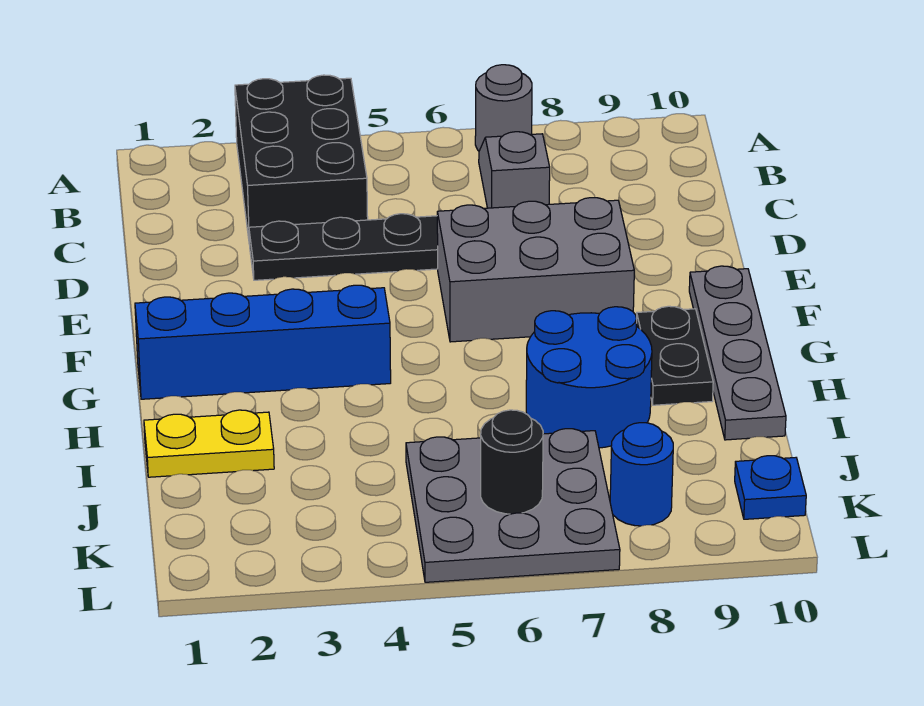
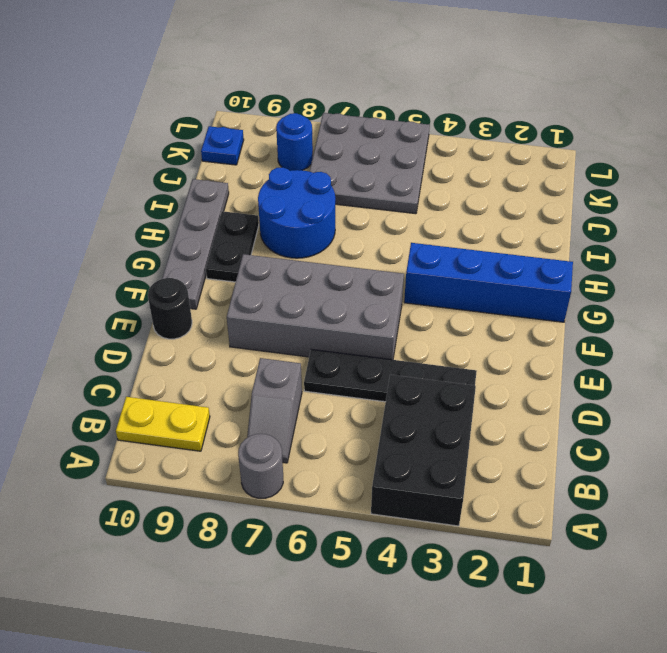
grey 2x3 brick [437,198,634,342] -> grey 2x4 brick [227,254,404,360]
yellow 1x2 plate [144,410,274,477] -> yellow 1x2 plate moved to [116,397,210,451]
black 1x1 round brick [481,410,543,514] -> black 1x1 round brick moved to [148,278,192,339]

